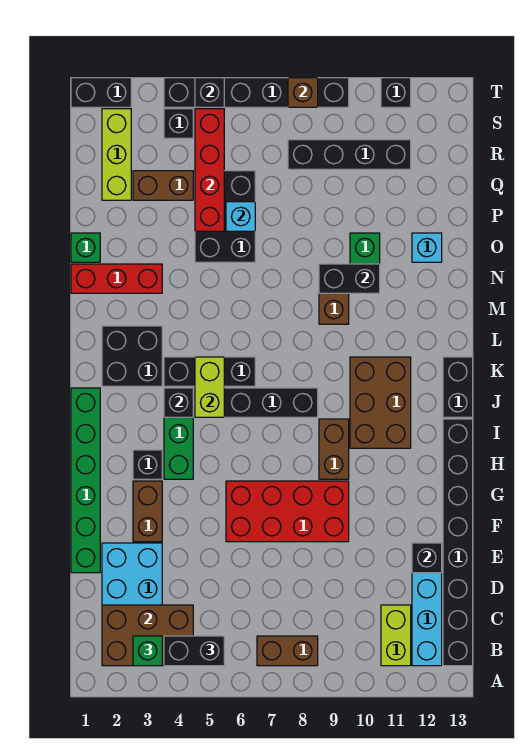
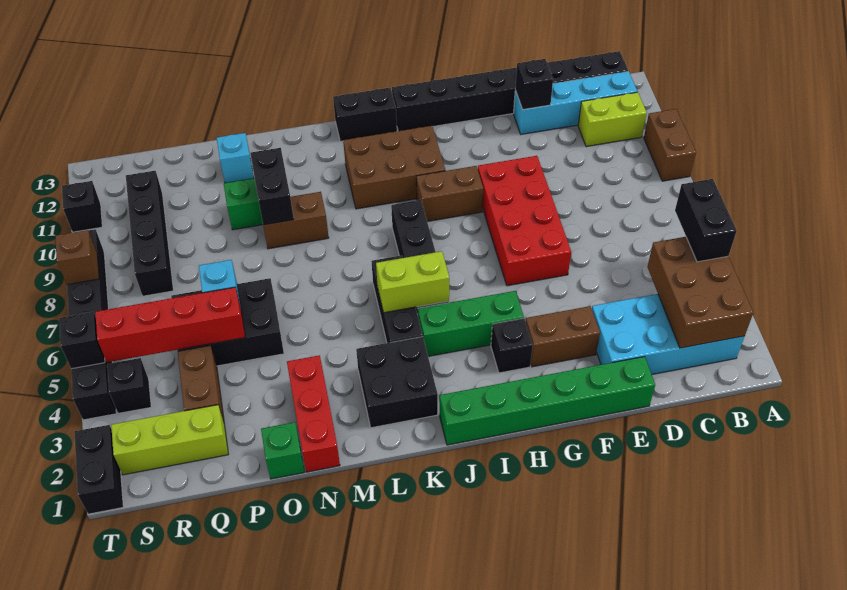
green 1x1 brick [133,636,162,666] -> none
brown 1x2 brick [257,636,318,666] -> brown 1x2 brick moved to [644,109,696,181]
black 1x1 brick [164,388,193,417] -> none

